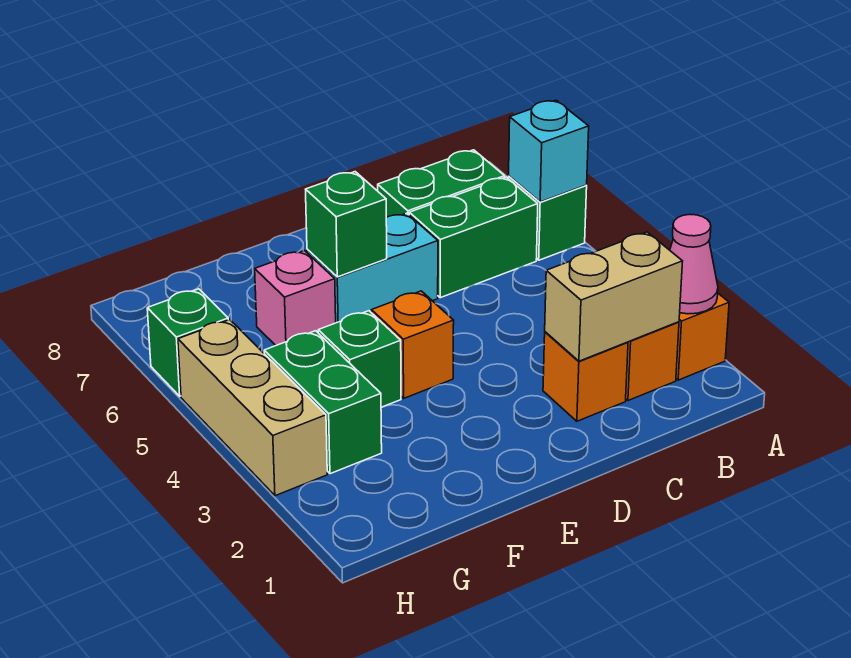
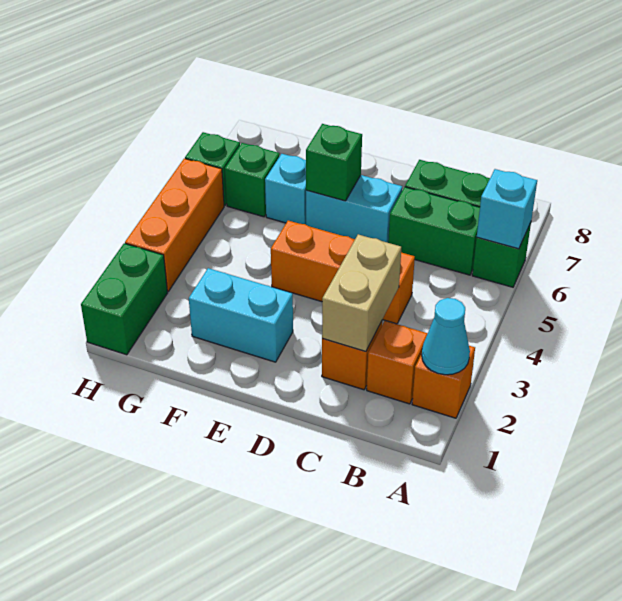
pink 1x1 cone [670,215,718,314] -> cyan 1x1 cone [422,298,470,375]
tan 1x2 brick [545,232,683,361] -> tan 1x2 brick turned to [322,234,401,351]
none -> cyan 1x2 brick [189,268,293,362]
orange 1x1 brick [372,291,454,398] -> orange 1x3 brick [271,221,415,324]
green 1x1 brick [318,311,401,407] -> green 1x1 brick moved to [225,143,280,217]
pink 1x1 brick [255,251,336,345] -> cyan 1x1 brick [265,154,306,224]
green 1x2 brick [264,331,382,474] -> green 1x2 brick moved to [81,243,167,355]
tan 1x3 brick [178,320,327,496] -> orange 1x3 brick [125,158,224,291]

